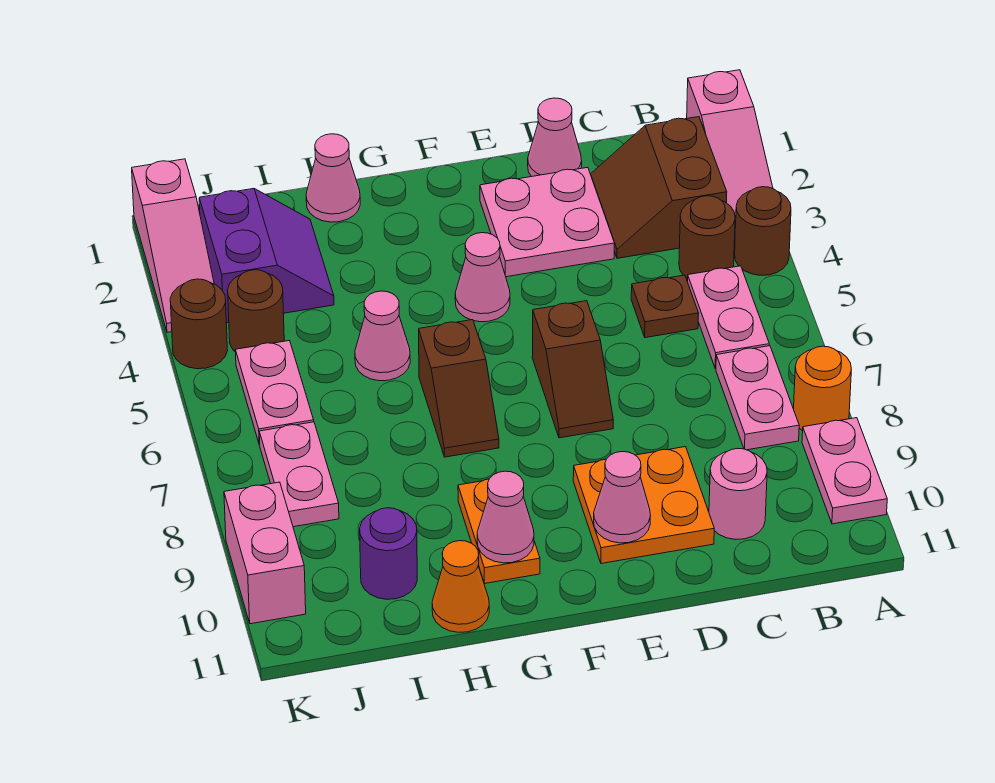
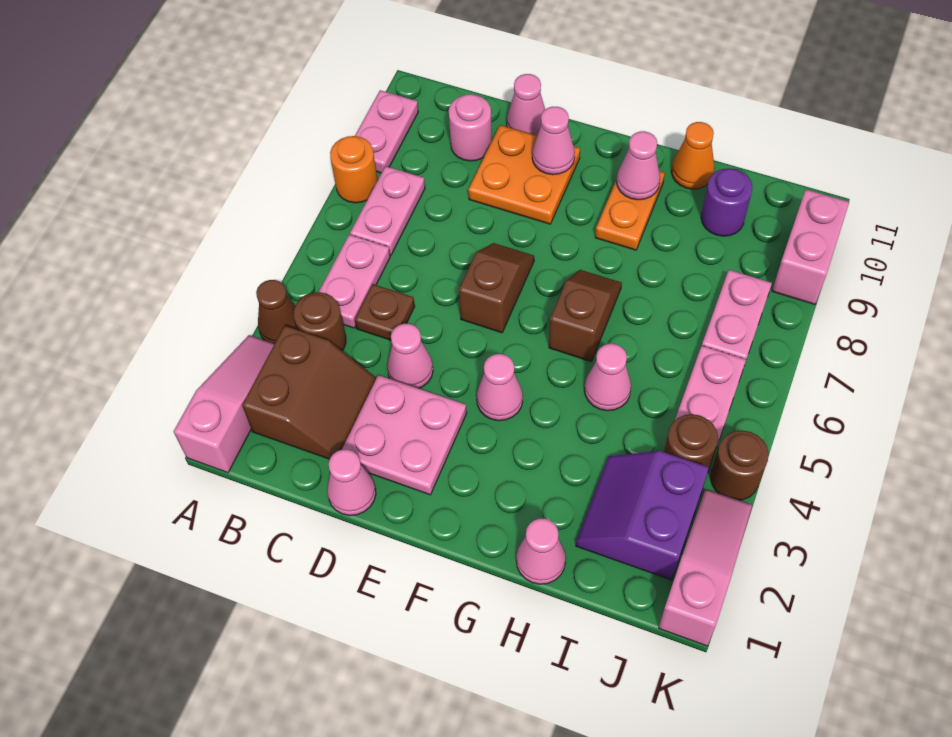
brown 1x1 round brick [735,187,791,275] -> brown 1x1 cone [256,280,297,344]
none -> pink 1x1 cone [387,324,433,388]
none -> pink 1x1 cone [507,74,545,135]

